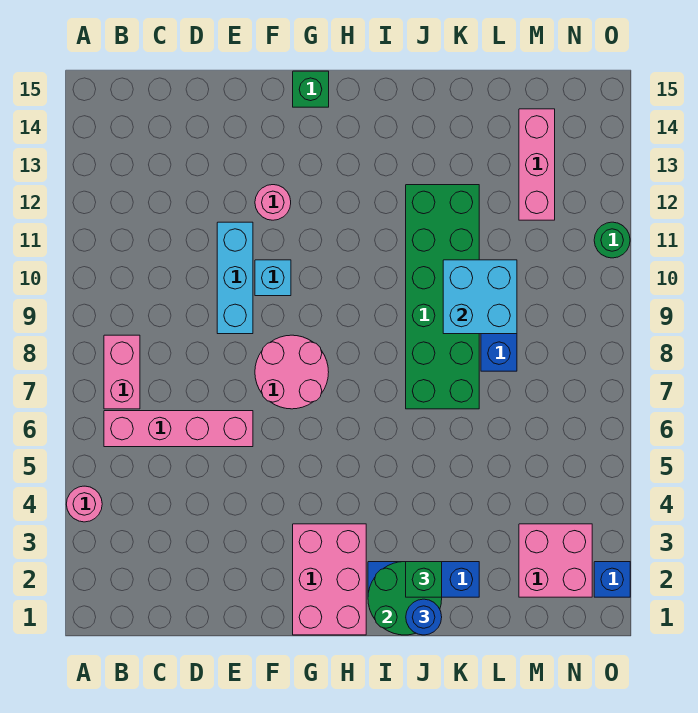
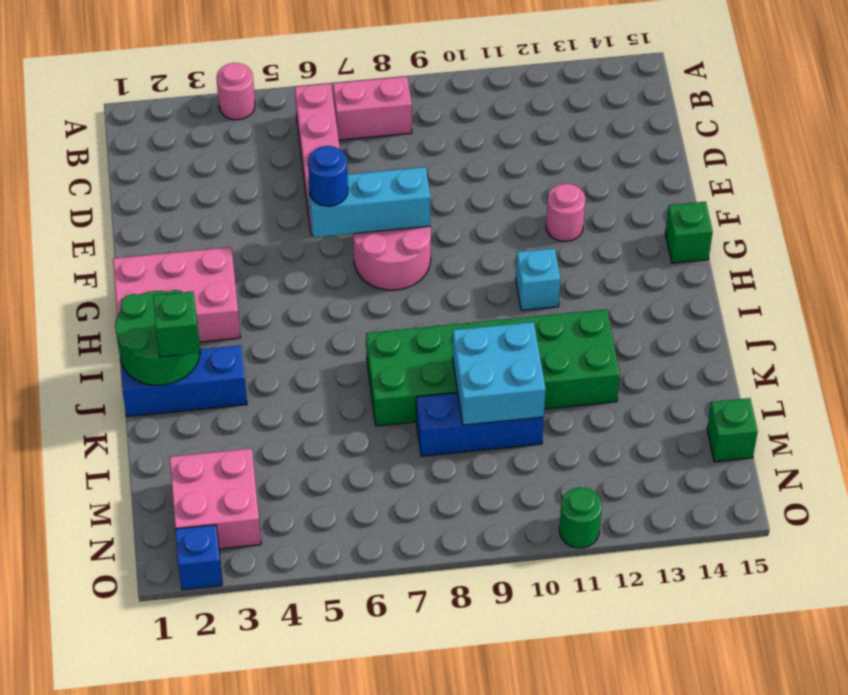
cyan 1x3 brick [217,222,253,334] -> cyan 1x3 brick moved to [308,167,430,237]
cyan 1x1 brick [255,260,291,296] -> cyan 1x1 brick moved to [516,248,560,310]
blue 1x3 brick [368,562,479,597] -> blue 1x3 brick turned to [120,345,247,417]
blue 1x1 round brick [406,599,442,635] -> blue 1x1 round brick moved to [308,146,348,206]
pink 1x3 brick [519,109,555,220] -> none
none -> green 1x1 brick [707,398,758,462]

